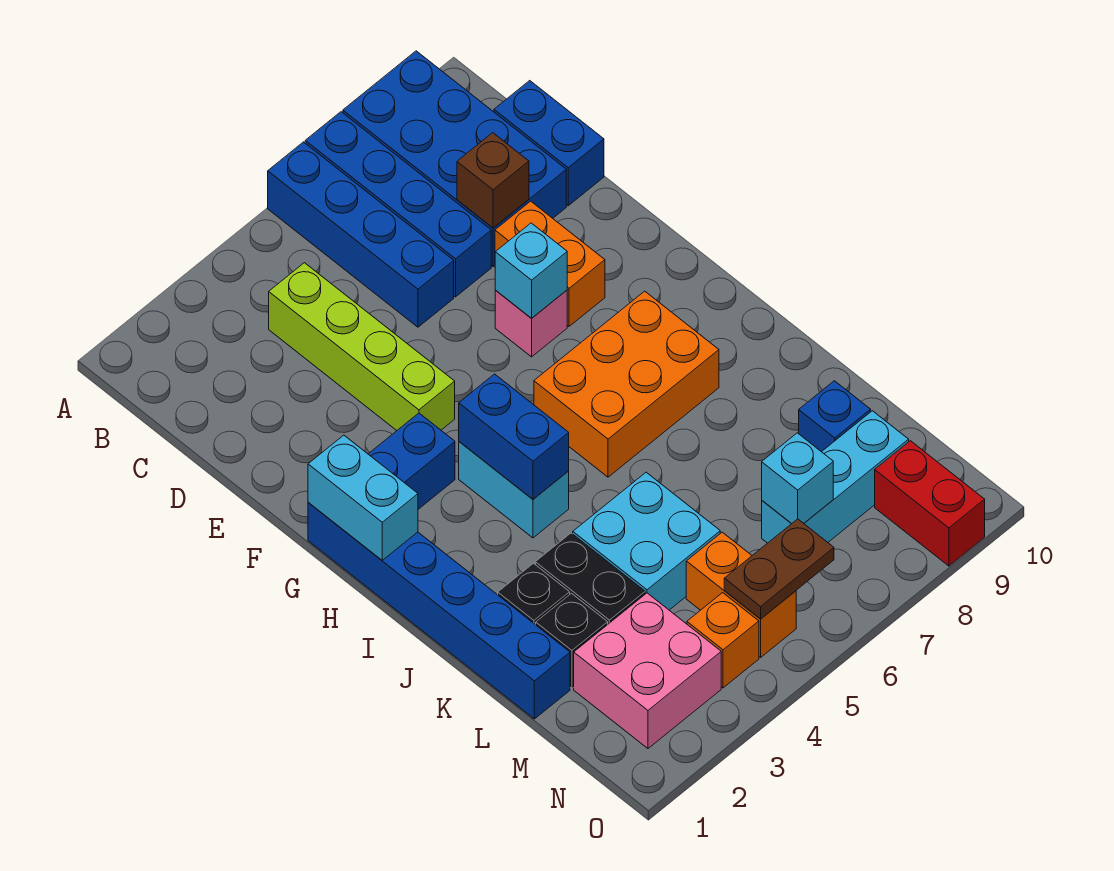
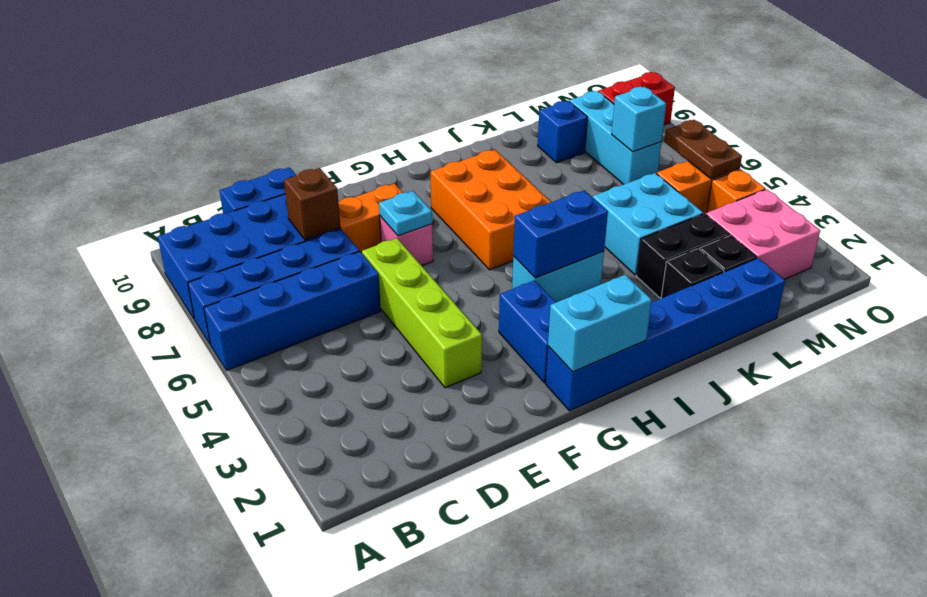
lime 1x4 brick [269,263,455,430] -> lime 1x4 brick turned to [362,238,482,388]
cyan 1x1 brick [495,223,567,318] -> cyan 1x1 plate [379,191,432,236]

